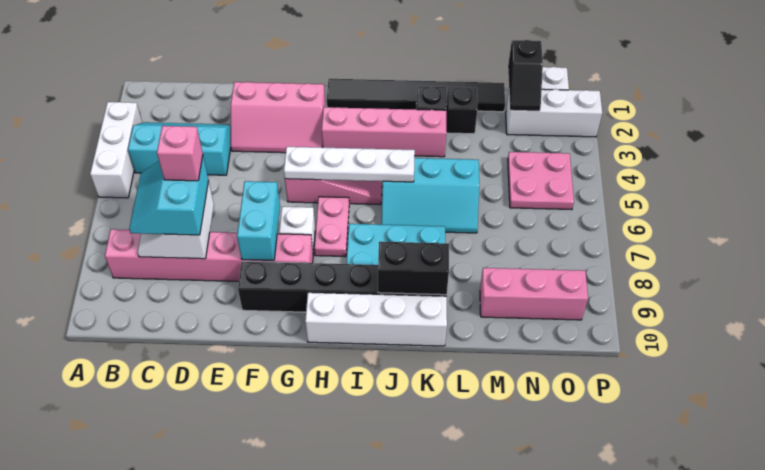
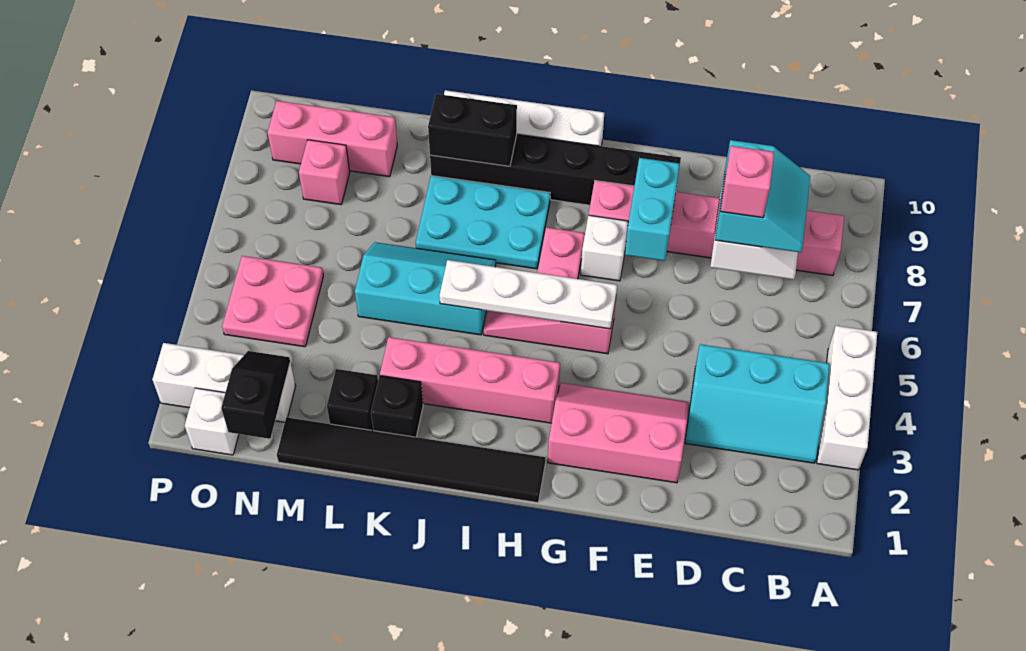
none -> pink 1x1 brick [299,140,350,205]

